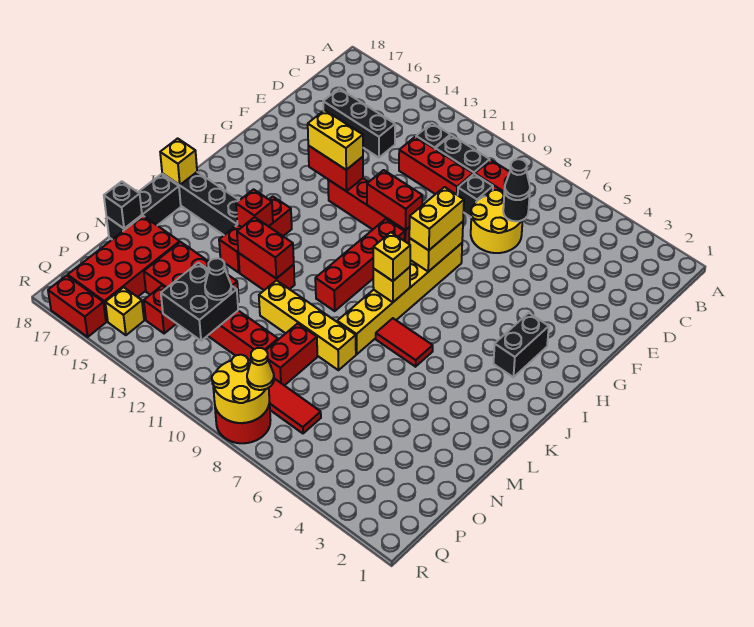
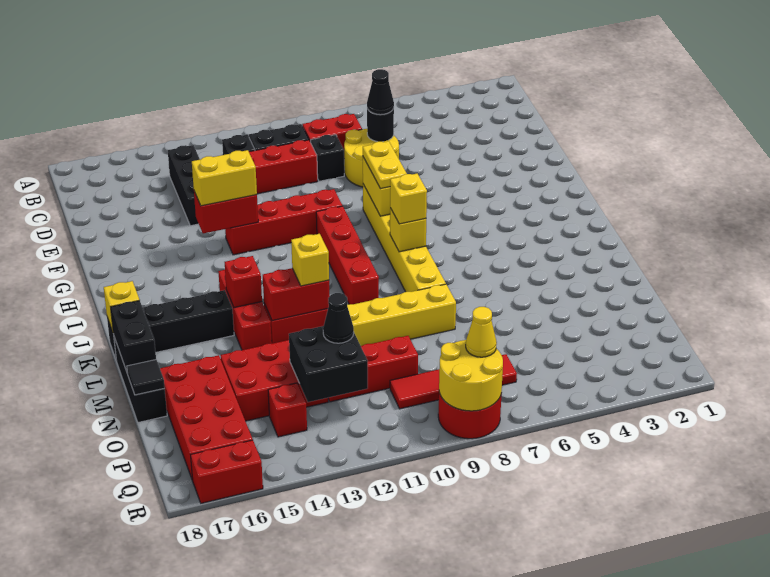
black 1x3 brick [323,88,395,158] -> black 1x3 brick turned to [168,145,200,226]
yellow 1x2 brick [409,187,464,250] -> yellow 1x2 plate [363,141,407,189]
red 1x2 brick [367,170,423,230] -> none
black 1x2 brick [493,313,549,377] -> black 1x2 brick moved to [111,300,156,374]
red 1x2 tile [376,318,433,367] -> none
red 1x2 brick [266,323,317,386] -> none
black 1x1 brick [104,181,142,229] -> black 1x1 tile [127,360,165,395]
yellow 1x1 brick [105,287,144,335] -> yellow 1x1 brick moved to [291,234,329,286]

